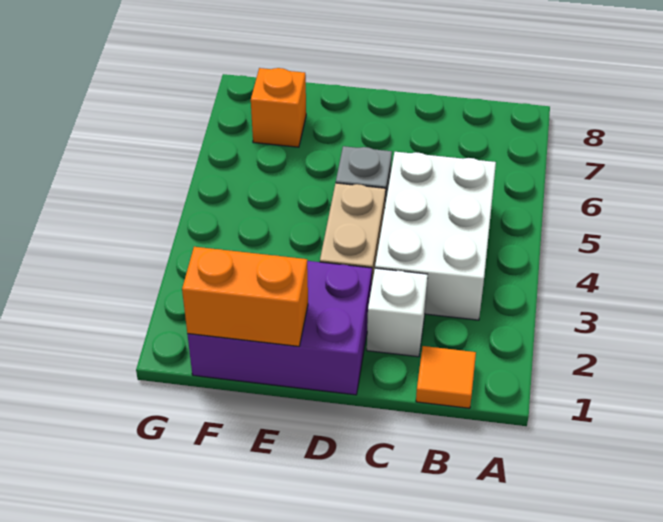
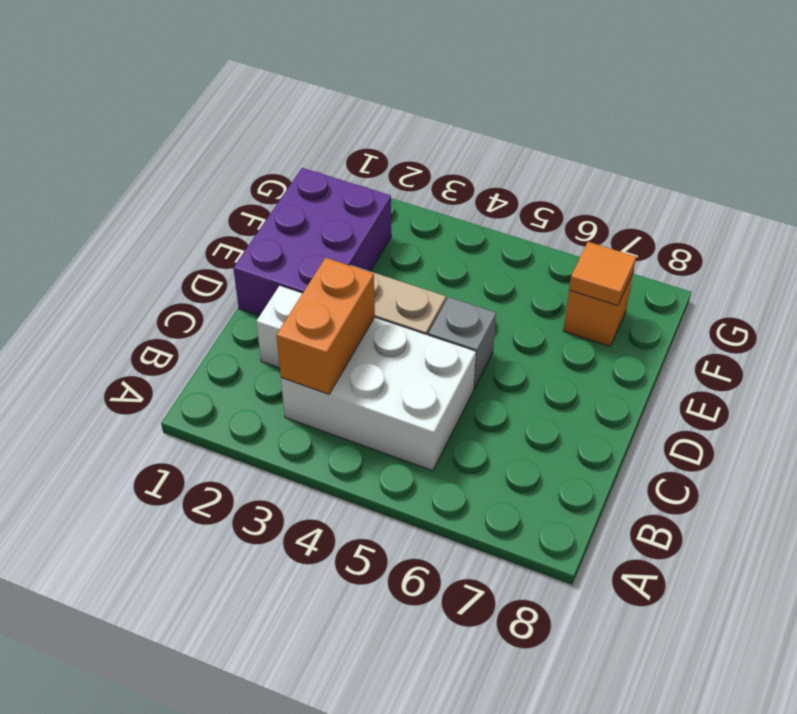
orange 1x1 tile [416,346,476,408] -> orange 1x1 tile moved to [569,242,636,306]
orange 1x2 brick [182,247,308,346] -> orange 1x2 brick moved to [276,258,375,394]

